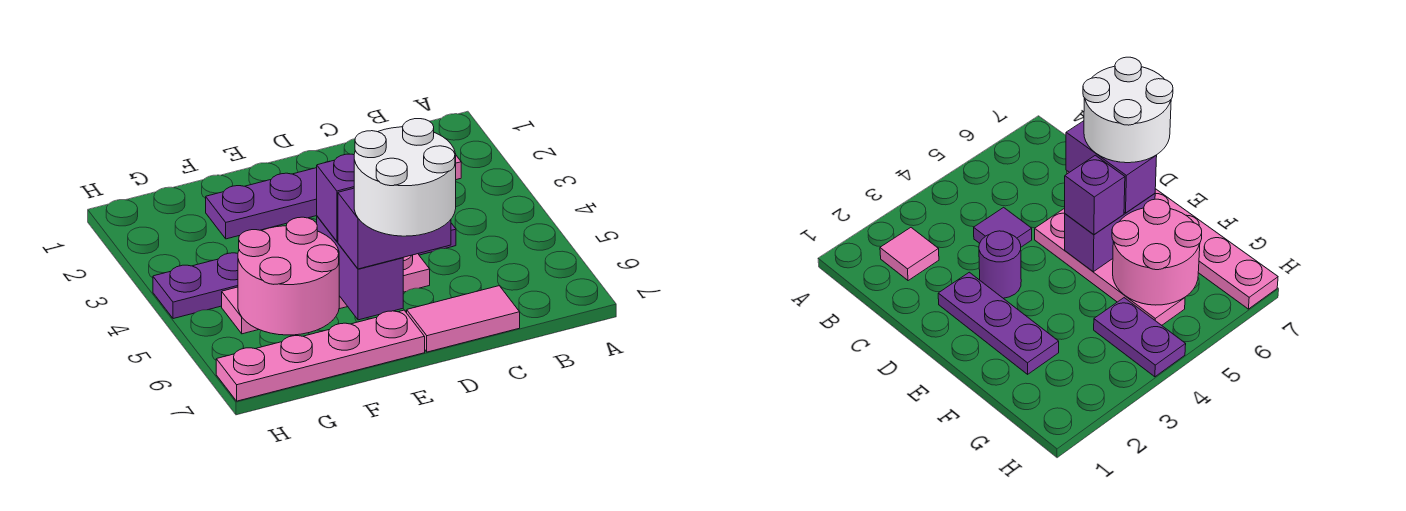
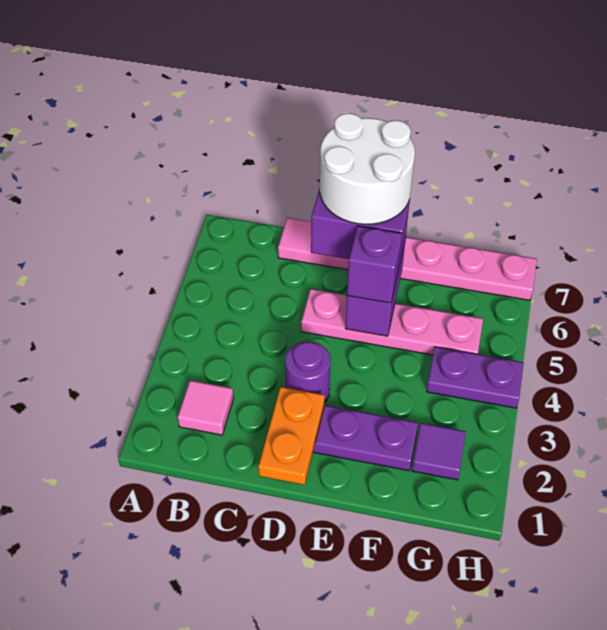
purple 1x1 tile [974,207,1032,247] -> purple 1x1 tile moved to [412,423,466,480]
none -> orange 1x2 plate [258,387,325,485]
pink 2x2 round brick [238,217,339,335] -> none

